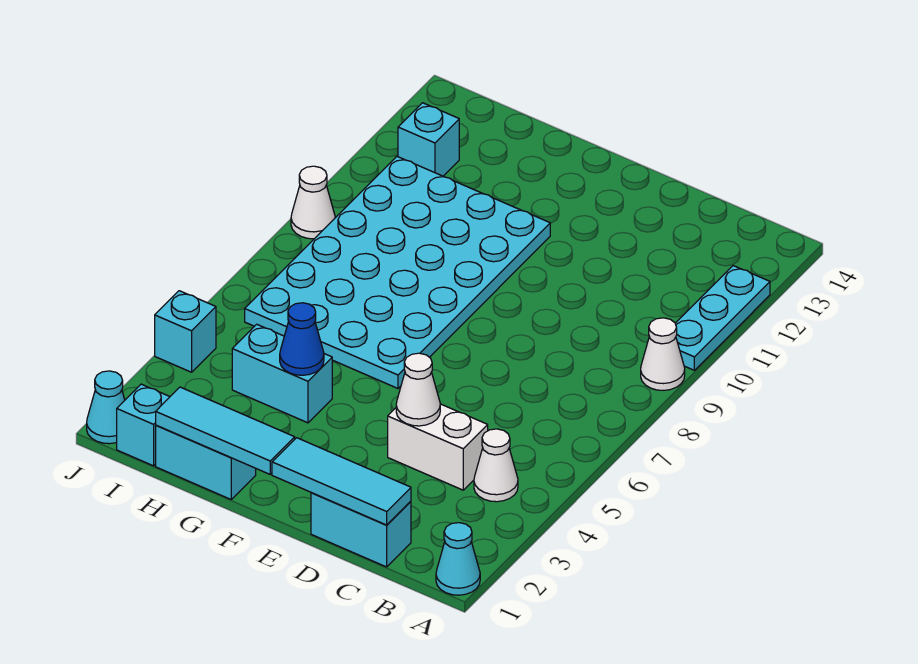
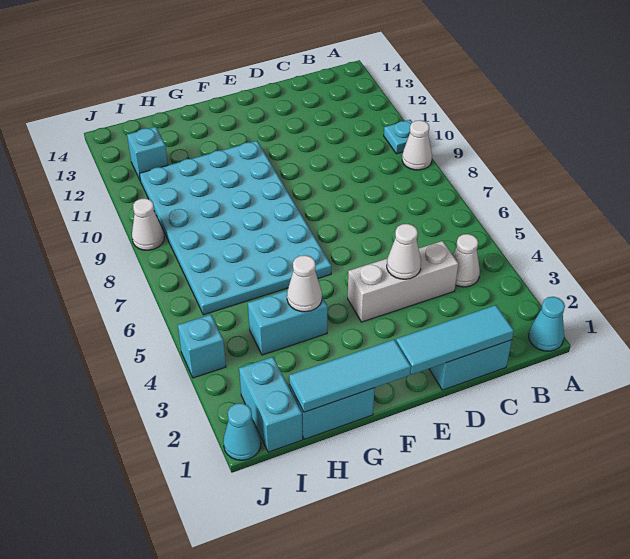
cyan 1x3 plate [675,266,770,370] -> cyan 1x1 plate [384,120,412,154]
white 1x2 brick [388,404,488,490] -> white 1x3 brick [348,241,458,322]
blue 1x1 cone [280,303,324,375] -> white 1x1 cone [287,255,322,312]
cyan 1x1 brick [117,384,170,466] -> cyan 1x2 brick [239,357,303,452]

